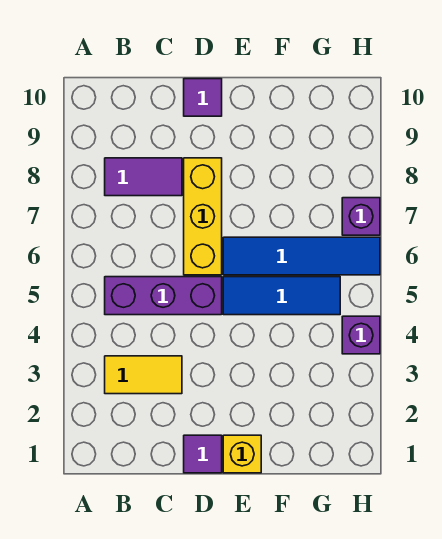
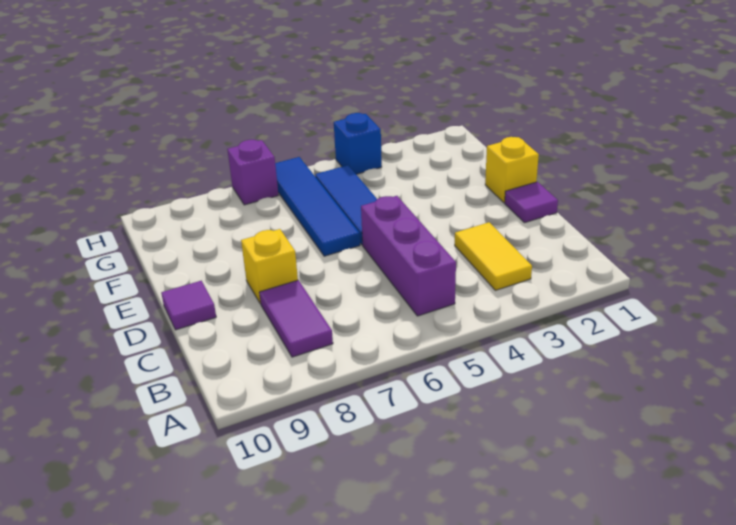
yellow 1x3 brick [184,158,222,275] -> yellow 1x1 brick [241,229,298,304]
purple 1x1 brick [342,316,380,354] -> blue 1x1 brick [334,113,382,174]

